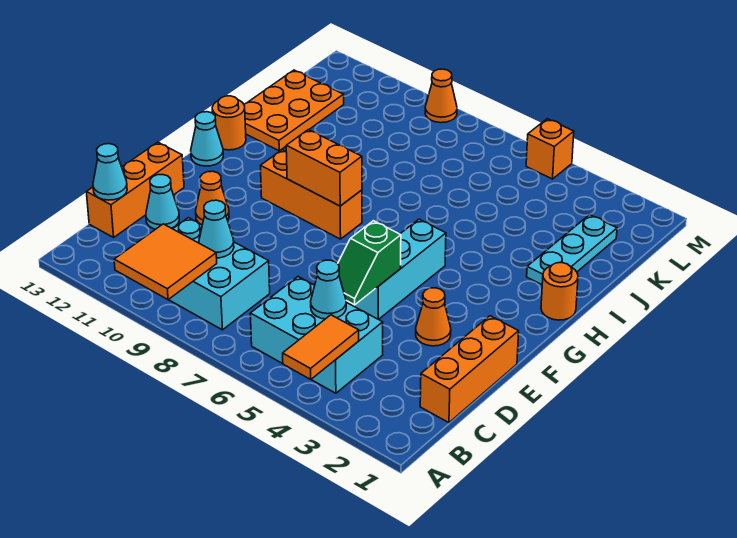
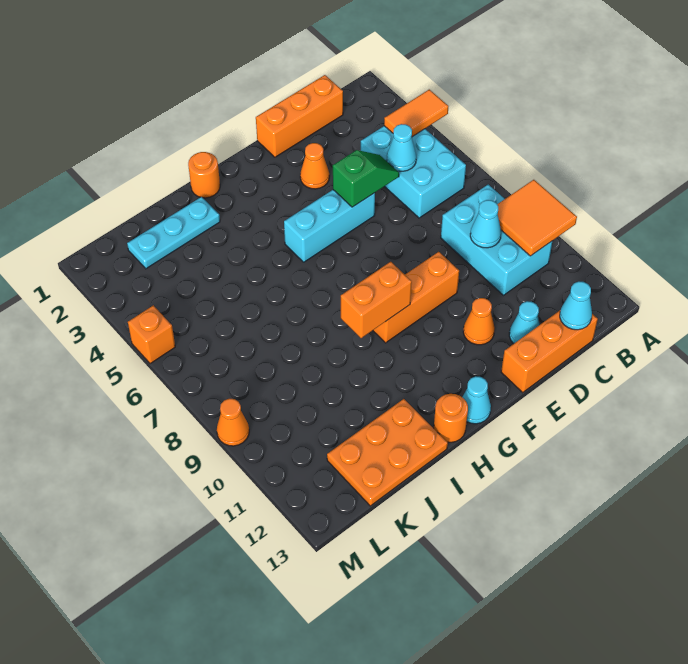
orange 1x3 brick [261,150,362,239] -> orange 1x3 brick turned to [373,252,459,343]
orange 1x2 brick [286,130,362,206] -> orange 1x2 brick turned to [341,262,412,338]

